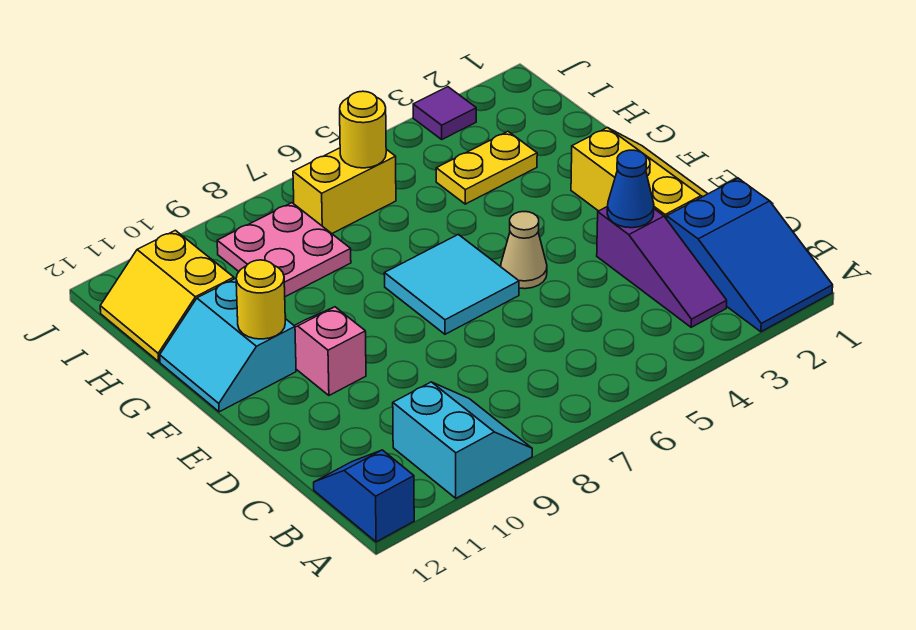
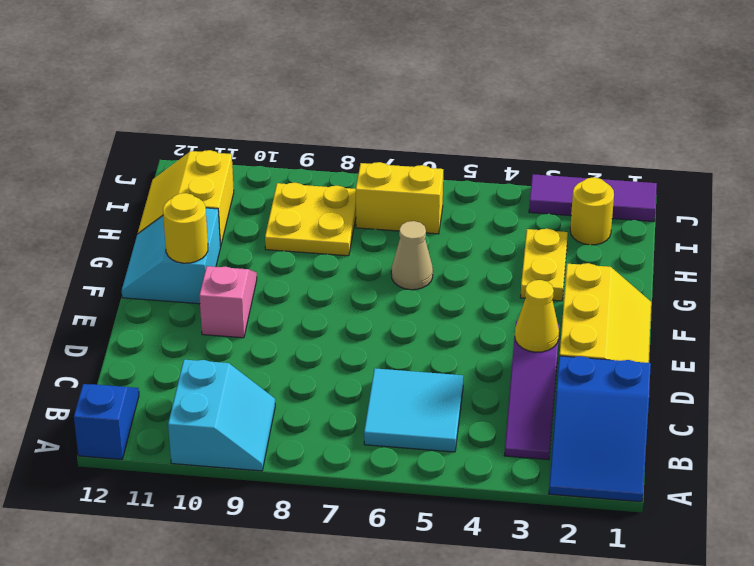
blue 1x1 cone [607,150,654,228] -> yellow 1x1 cone [515,280,559,352]
tan 1x1 cone [501,212,547,289] -> tan 1x1 cone moved to [391,221,433,290]
cyan 2x2 tile [384,234,519,334] -> cyan 2x2 tile moved to [364,368,463,452]
yellow 1x2 plate [436,132,537,204] -> yellow 1x2 plate turned to [520,229,568,301]
pink 2x2 plate [217,203,351,297] -> yellow 2x2 plate [265,183,356,256]
yellow 1x1 round brick [340,91,386,168] -> yellow 1x1 round brick moved to [570,177,614,245]
purple 1x1 tile [413,87,476,139] -> purple 1x3 tile [529,174,657,222]

